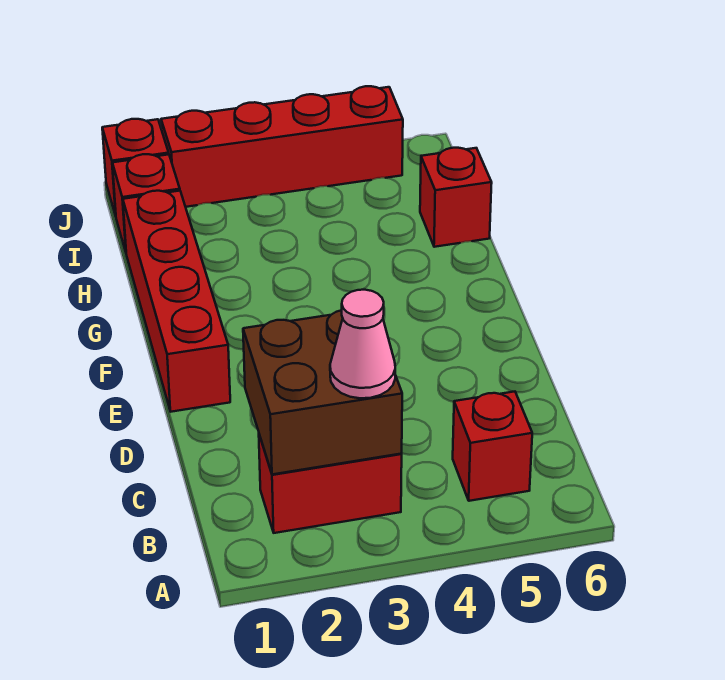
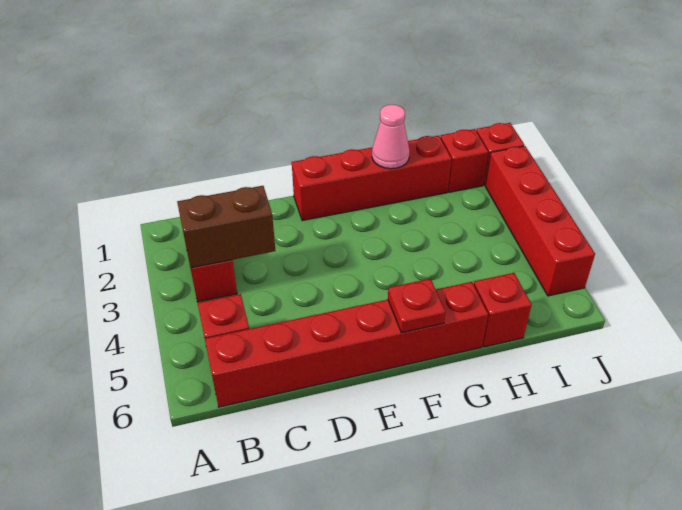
brown 2x2 brick [243,310,402,474] -> brown 1x2 brick [177,186,275,268]
pink 1x1 cone [330,290,395,398] -> pink 1x1 cone moved to [372,105,410,169]
none -> red 1x6 brick [205,282,488,407]
none -> red 1x1 plate [388,279,446,333]

